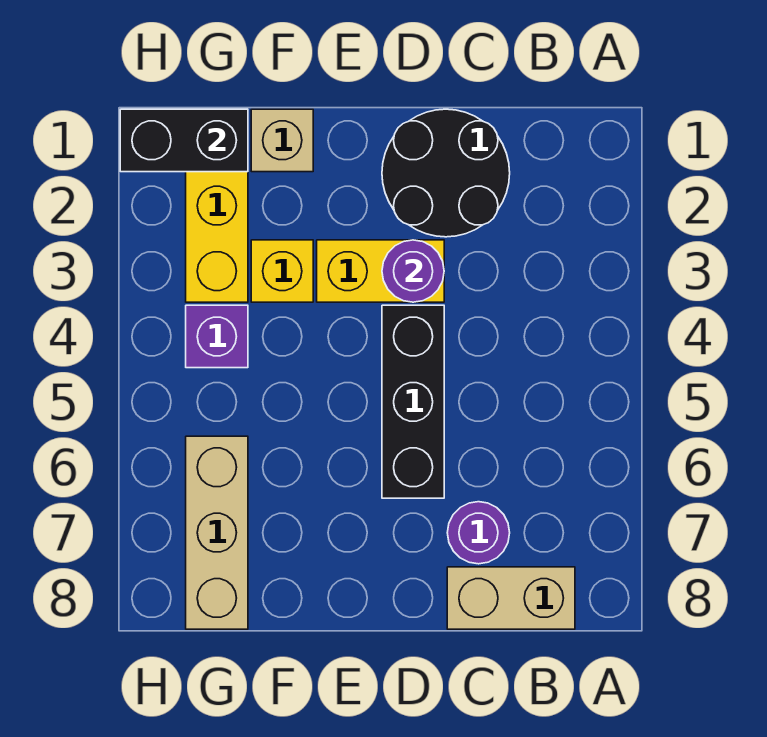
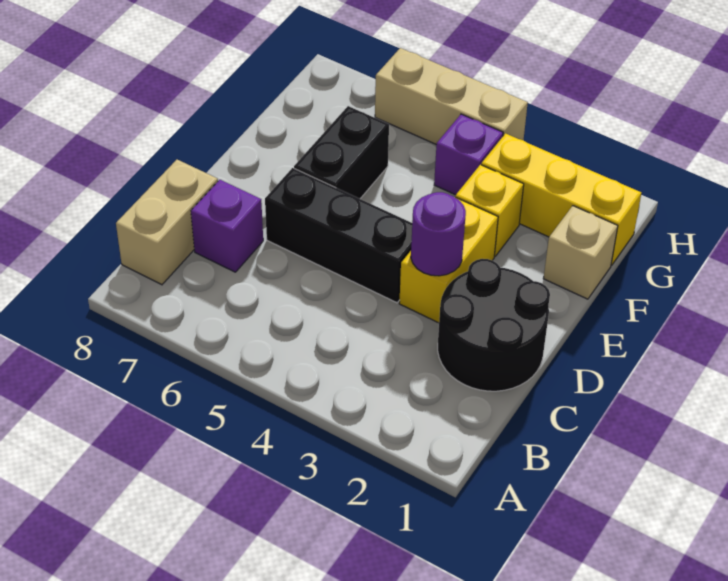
purple 1x1 round brick [447,502,510,564] -> purple 1x1 brick [191,180,263,272]
black 1x2 brick [120,109,248,172] -> black 1x2 brick moved to [294,106,389,199]
tan 1x3 brick [186,436,248,629] -> tan 1x3 brick moved to [375,48,528,144]

